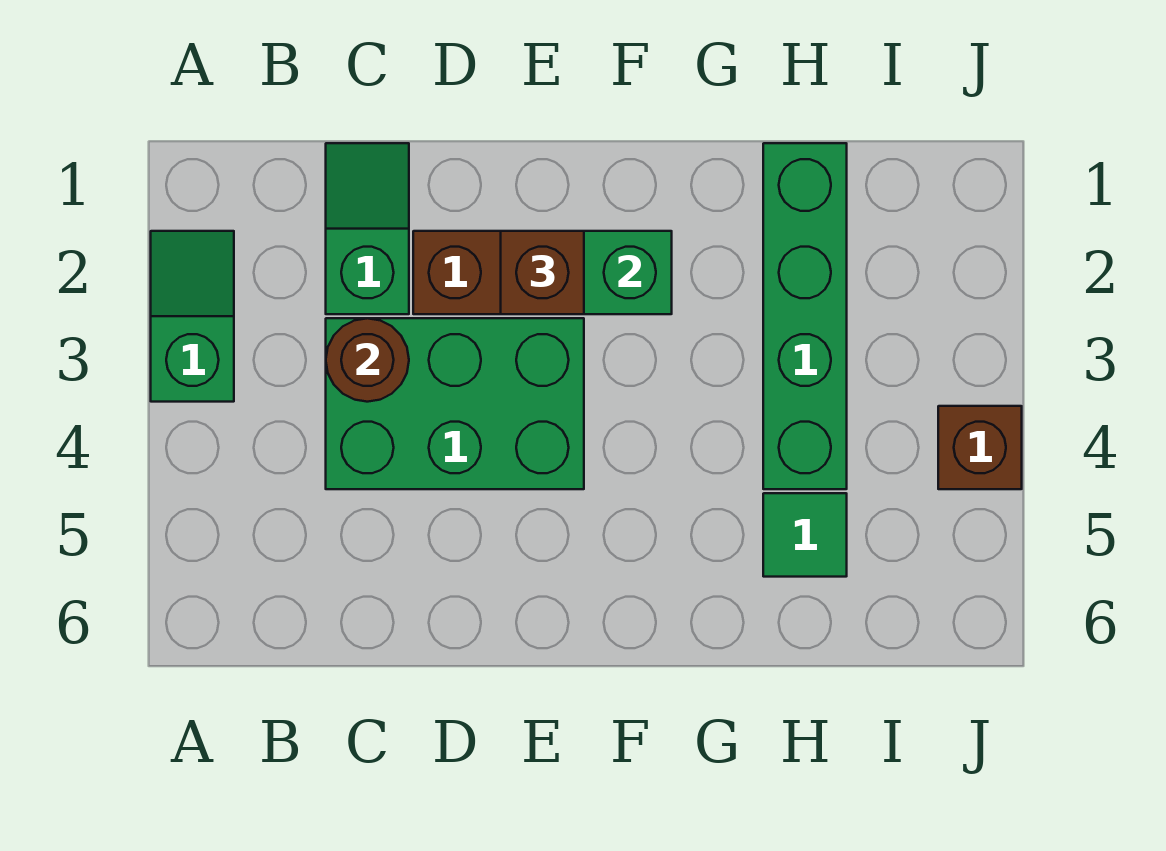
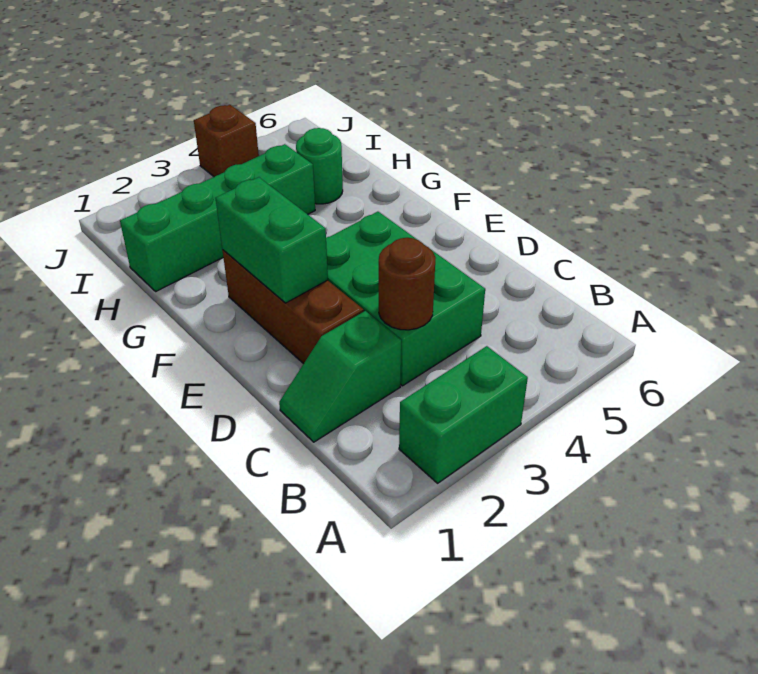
green 1x2 slope [151,231,234,402] -> green 1x2 brick [399,346,528,483]
brown 1x1 brick [501,231,584,314] -> none
green 1x1 tile [763,493,847,577] -> green 1x1 round brick [296,128,343,204]

